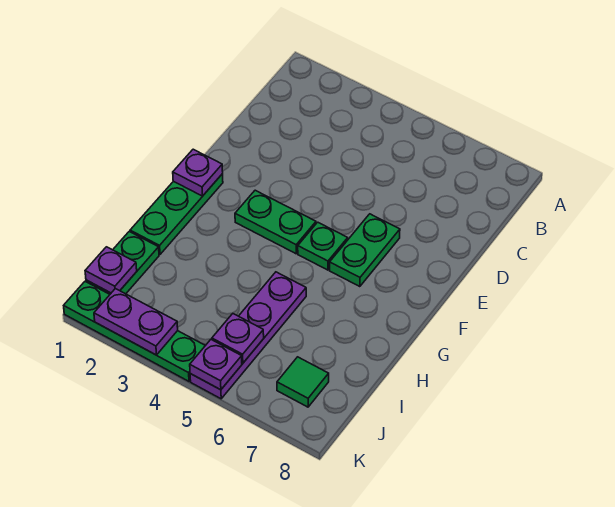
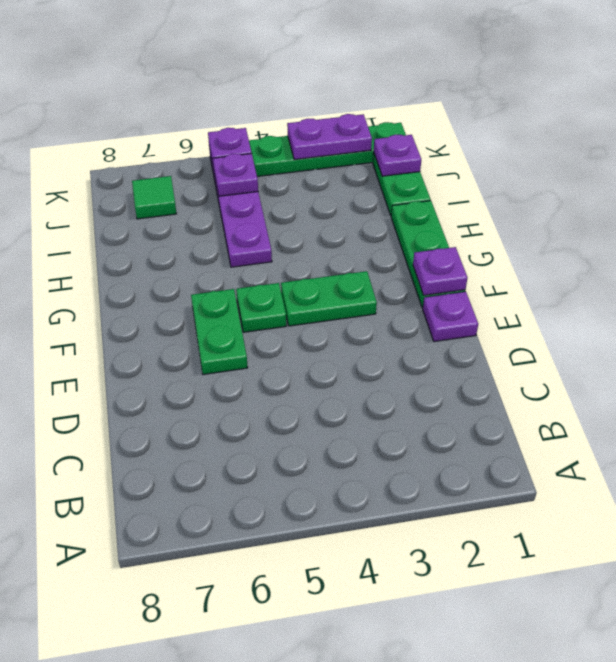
none -> purple 1x1 plate [423,292,478,342]

